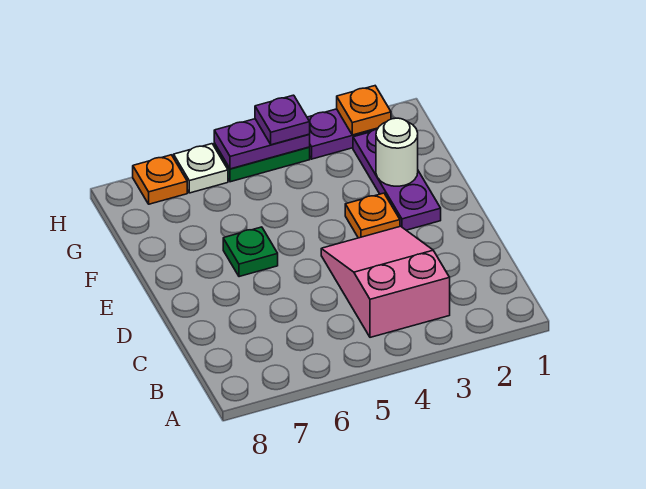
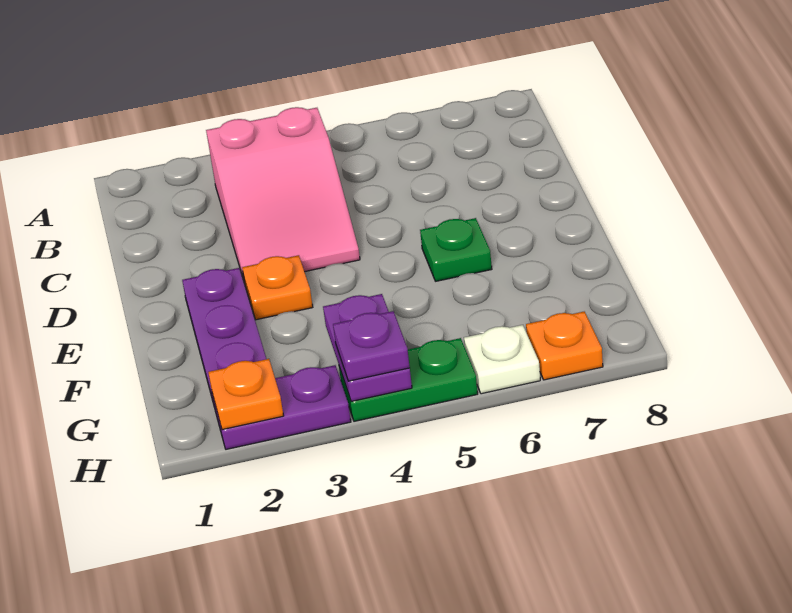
white 1x1 round brick [376,118,418,186] -> none
purple 1x2 plate [214,119,310,169] -> purple 1x2 plate turned to [323,294,412,401]

